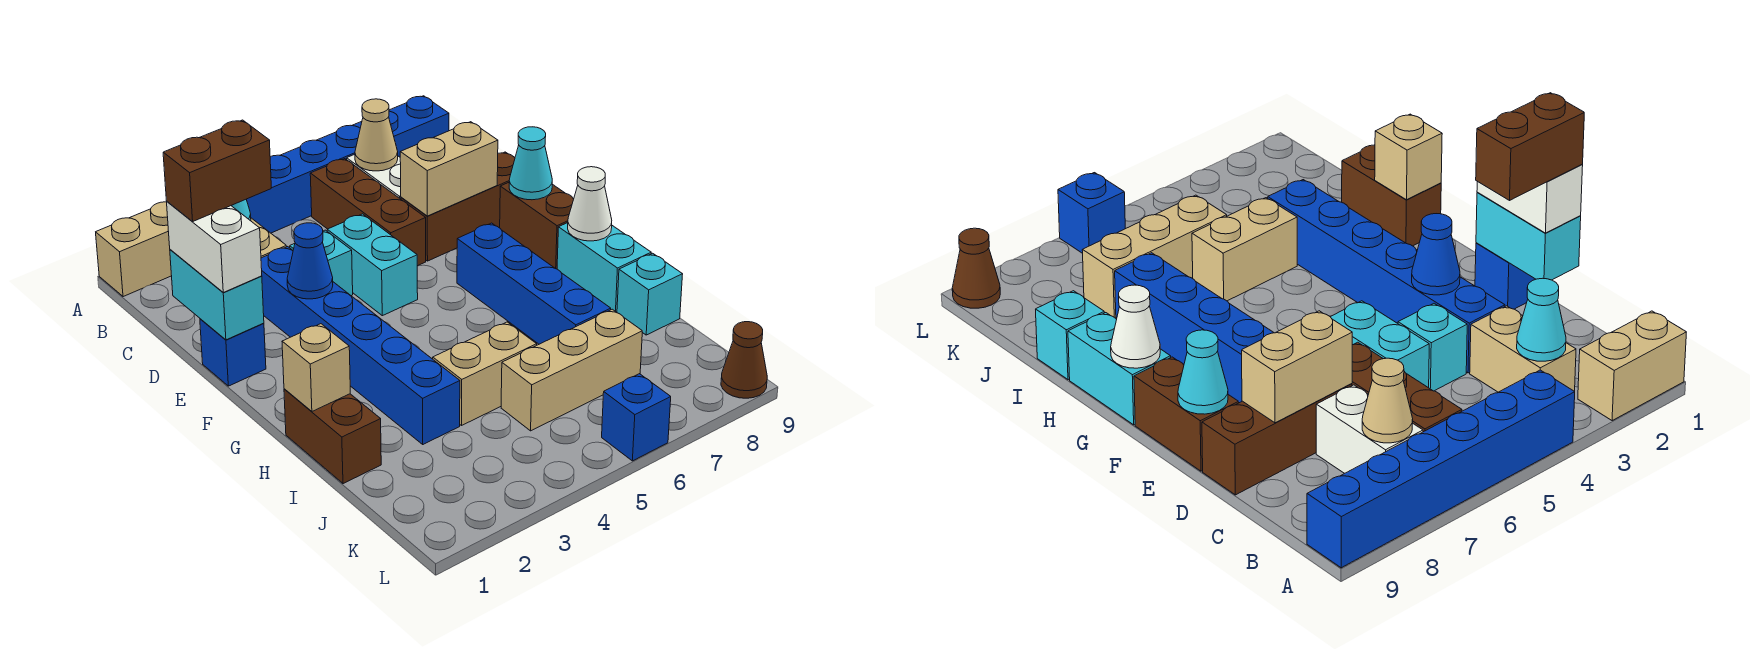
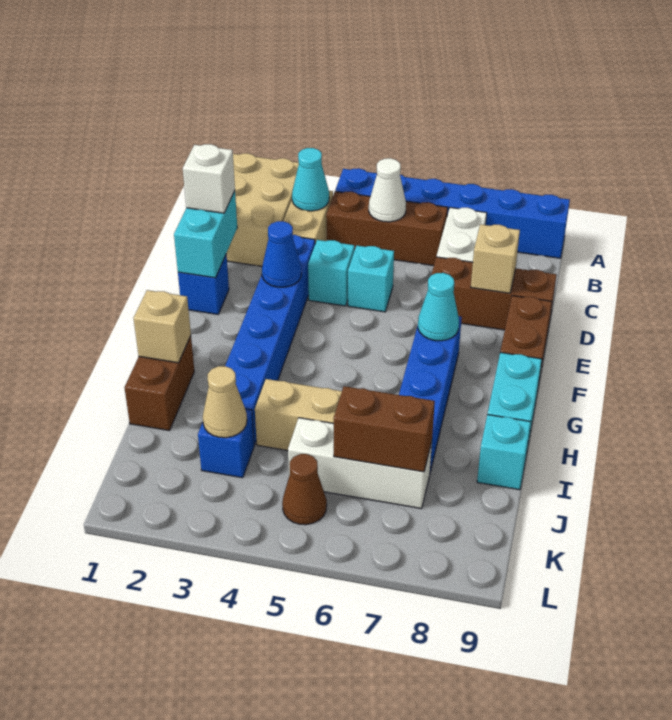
tan 1x2 brick [96,202,172,297] -> tan 2x3 brick [226,153,299,266]
brown 1x3 brick [310,159,426,266] -> brown 1x3 brick turned to [326,191,448,266]
tan 1x1 cone [355,99,398,171] -> tan 1x1 cone moved to [203,366,247,438]
white 1x2 brick [167,202,262,292] -> white 1x1 brick [183,144,235,213]
brown 1x2 brick [163,120,271,221] -> brown 1x2 brick moved to [334,386,435,472]
cyan 1x2 brick [327,214,418,316] -> cyan 1x1 brick [348,246,394,312]
tan 1x2 brick [400,122,498,216] -> tan 1x1 brick [471,224,520,293]
cyan 1x1 cone [509,127,552,200] -> cyan 1x1 cone moved to [418,273,459,341]
white 1x1 cone [568,167,612,241] -> white 1x1 cone moved to [369,158,406,222]
tan 1x3 brick [501,309,642,431] -> white 1x3 brick [288,418,432,509]
blue 1x1 brick [602,374,671,461] -> blue 1x1 brick moved to [198,409,254,478]
brown 1x1 cone [721,322,767,398] -> brown 1x1 cone moved to [282,454,327,525]

